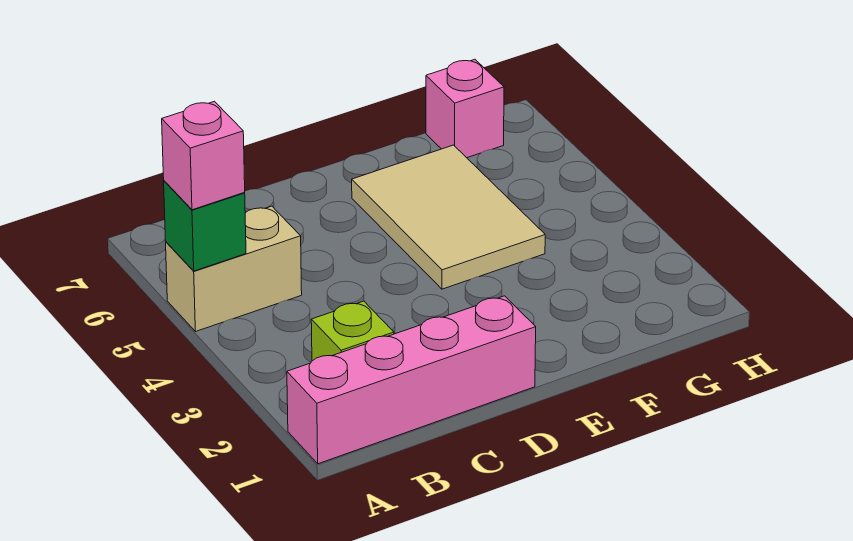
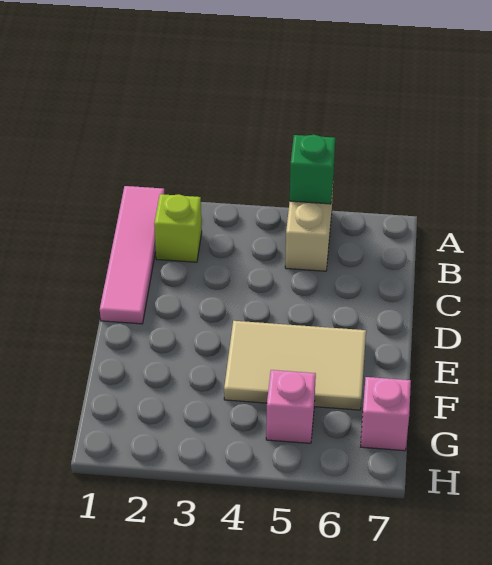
pink 1x4 brick [287,296,536,464] -> pink 1x4 tile [100,186,164,324]
pink 1x1 brick [162,101,245,210] -> pink 1x1 brick moved to [266,370,316,443]

